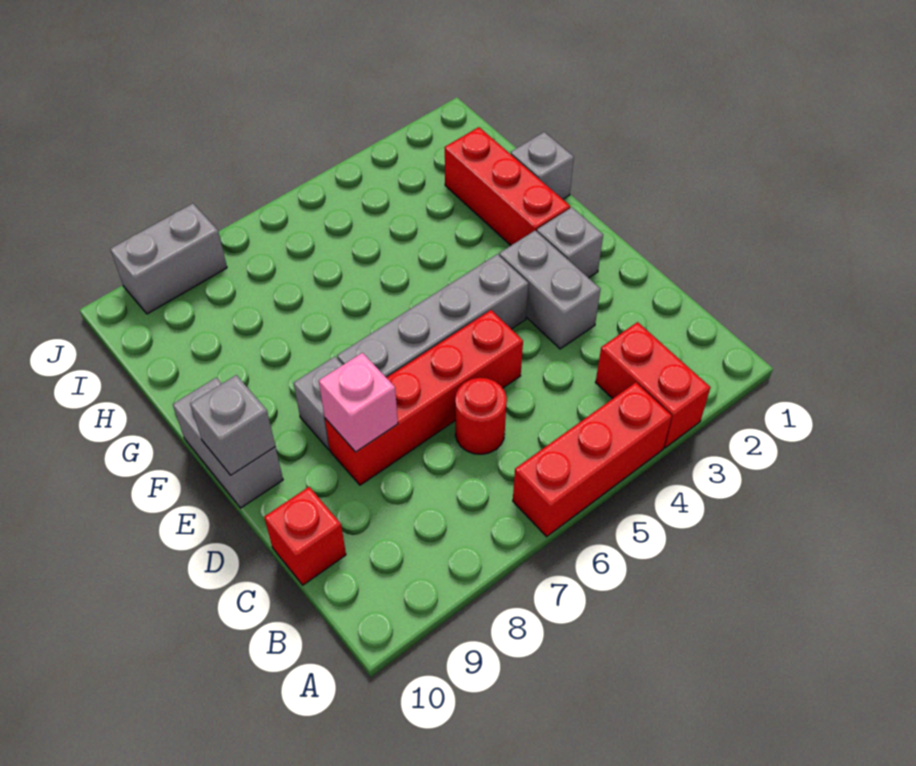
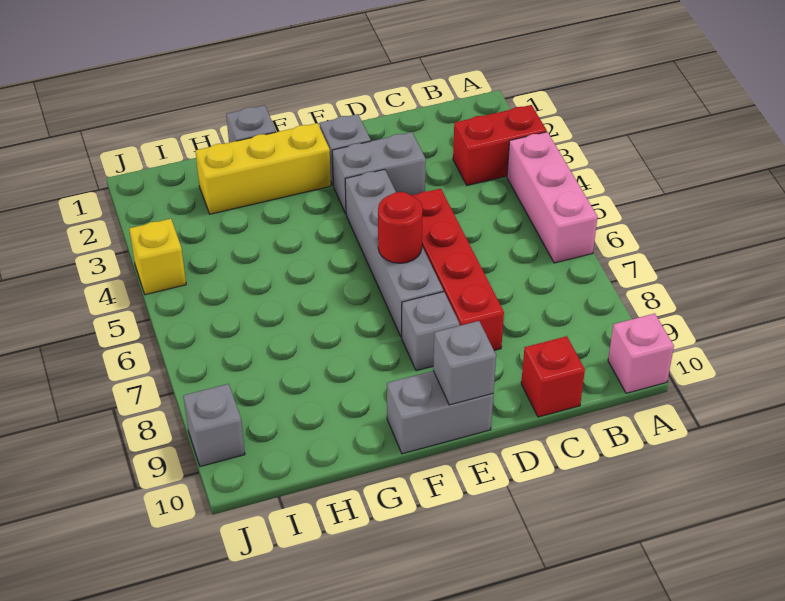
red 1x3 brick [513,383,672,537] -> pink 1x3 brick [507,132,598,263]
red 1x1 round brick [455,378,507,454] -> red 1x1 round brick moved to [378,192,423,263]
pink 1x1 brick [319,353,398,452] -> pink 1x1 brick moved to [608,313,674,393]
red 1x3 brick [445,127,570,245] -> yellow 1x3 brick [195,123,331,214]
none -> yellow 1x1 brick [129,219,186,295]
grey 1x2 brick [110,204,227,314] -> grey 1x1 brick [183,384,245,466]

